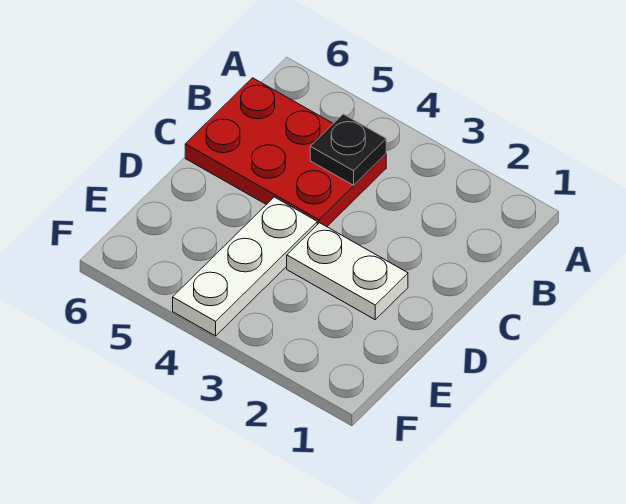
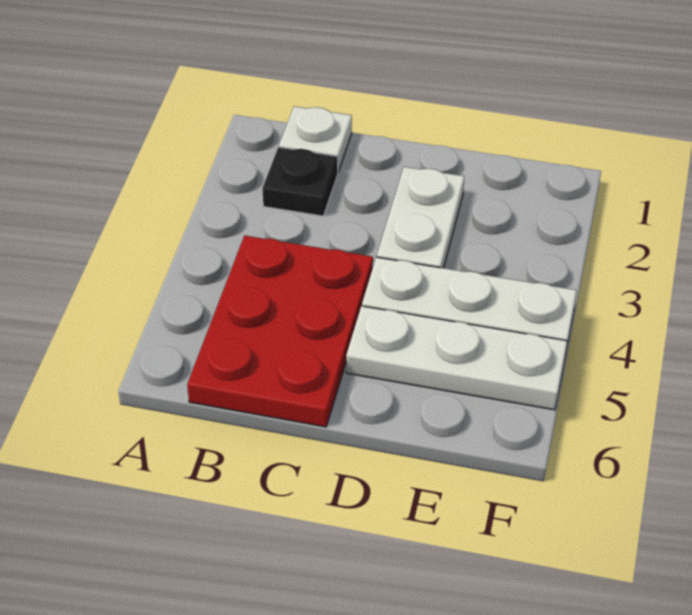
none -> white 1x1 plate [279,106,352,172]
black 1x1 plate [310,114,386,185] -> black 1x1 plate moved to [262,147,338,216]
none -> white 1x3 plate [346,306,567,410]

